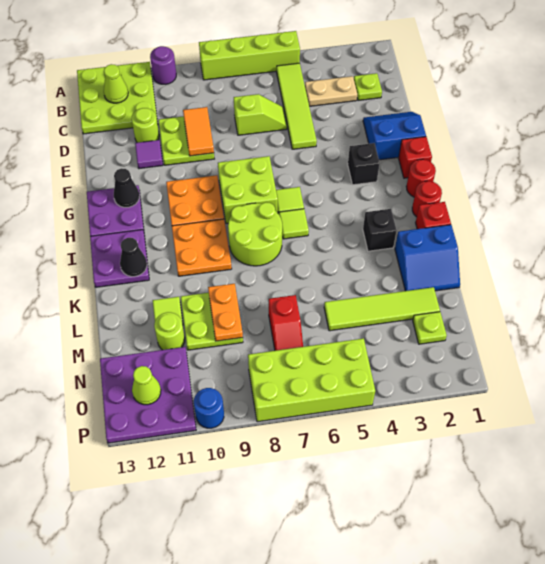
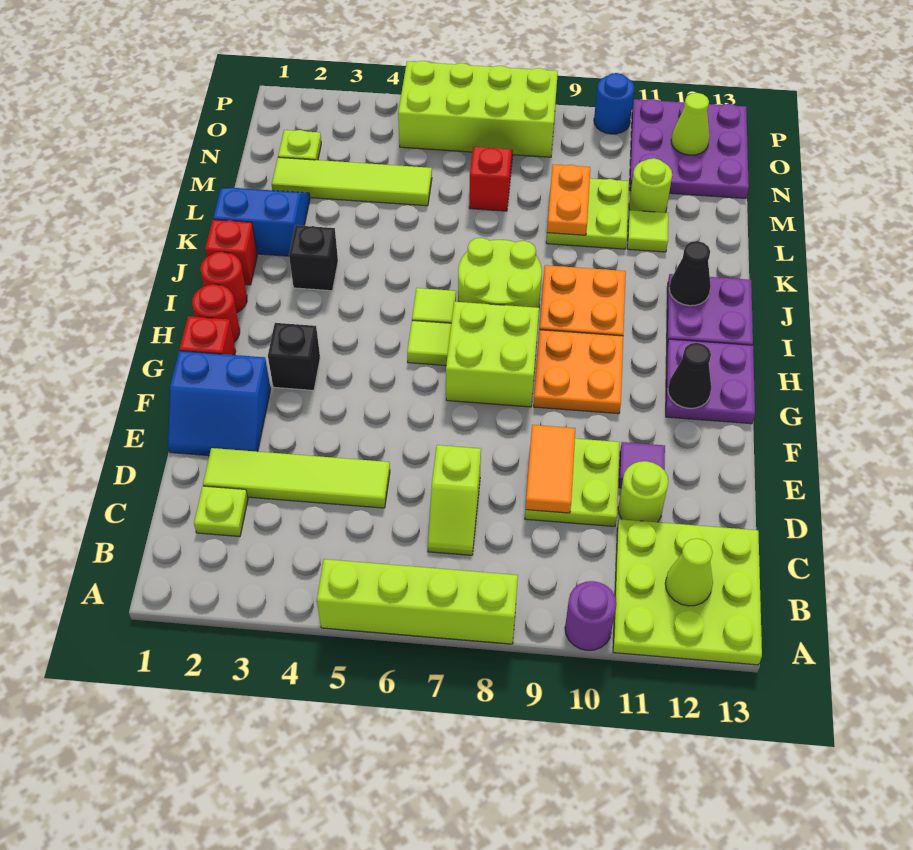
lime 1x4 tile [277,63,317,149] -> lime 1x4 tile turned to [203,448,390,508]
tan 1x2 plate [305,76,357,106] -> none
lime 1x2 slope [234,94,287,135] -> lime 1x2 slope turned to [428,445,481,555]

